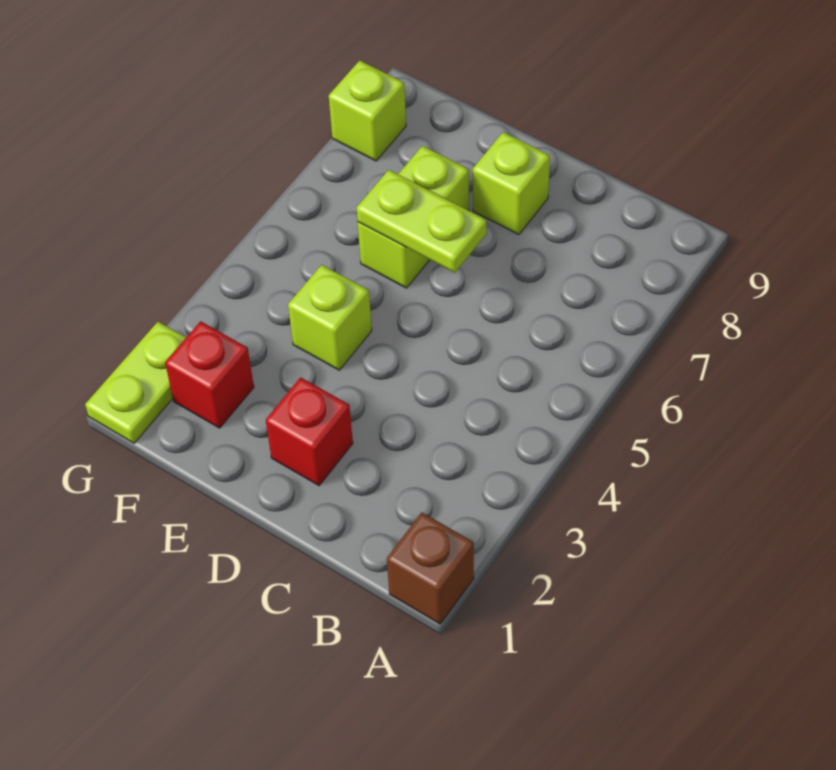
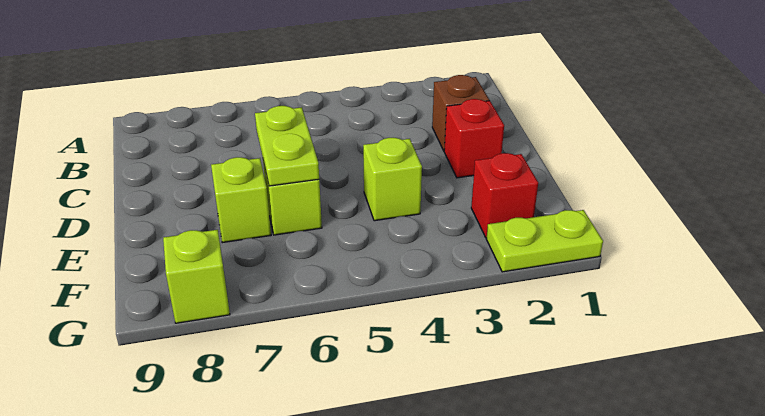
brown 1x1 brick [387,512,474,624] -> brown 1x1 brick moved to [432,75,489,150]
lime 1x1 brick [473,132,550,235] -> none

